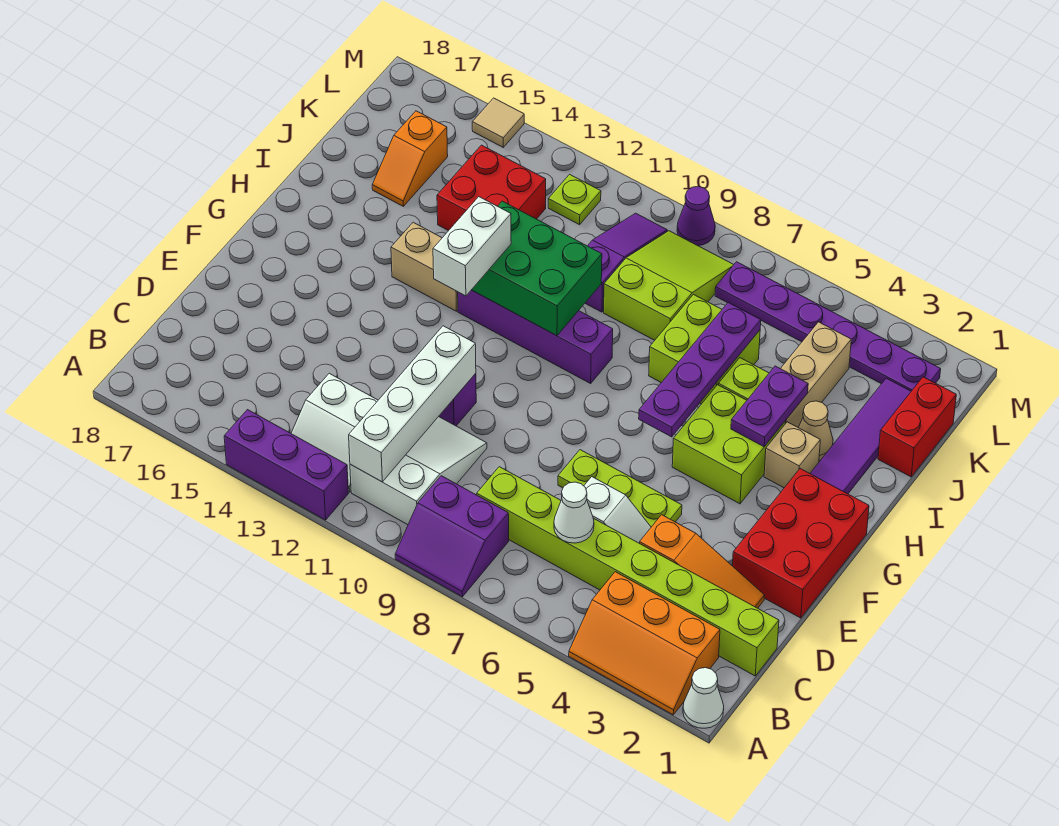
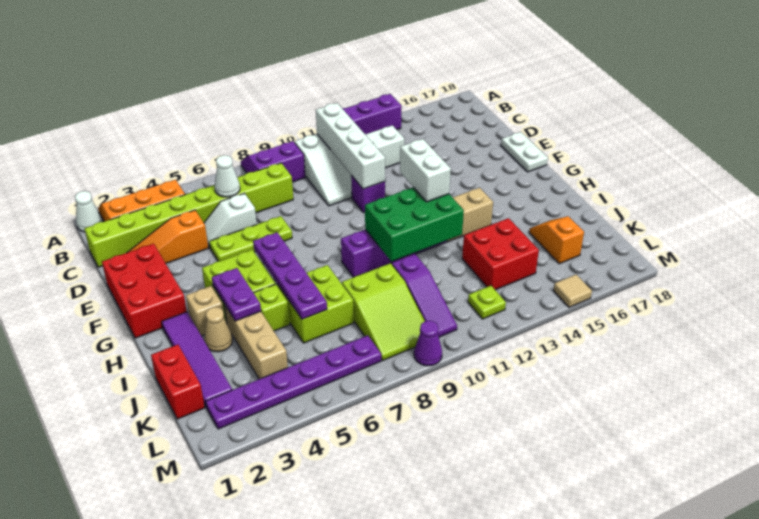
none -> white 1x2 plate [501,132,548,172]

